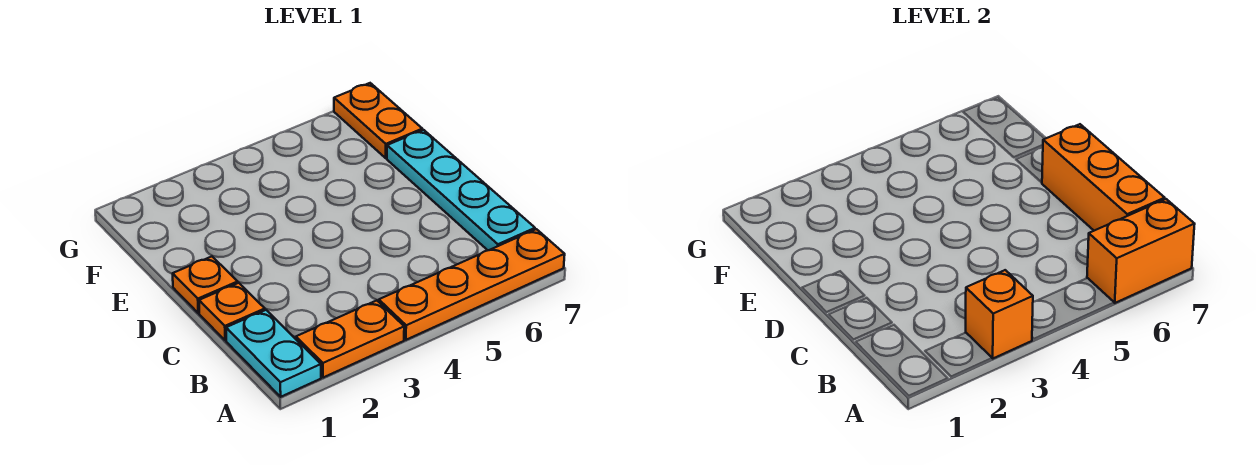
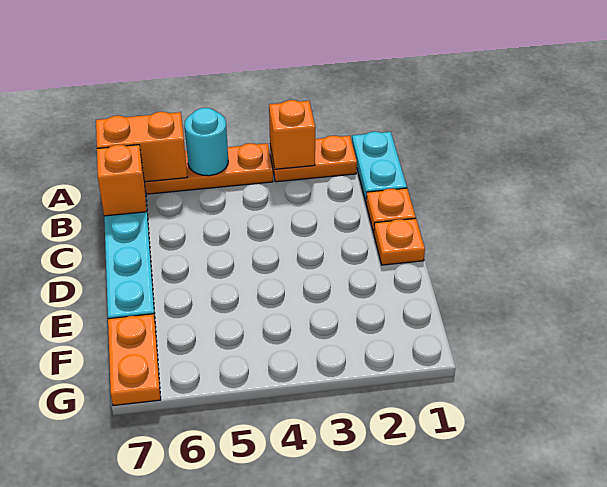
none -> cyan 1x1 round brick [184,108,228,176]
orange 1x3 brick [1042,124,1165,231] -> orange 1x1 brick [97,145,147,216]

